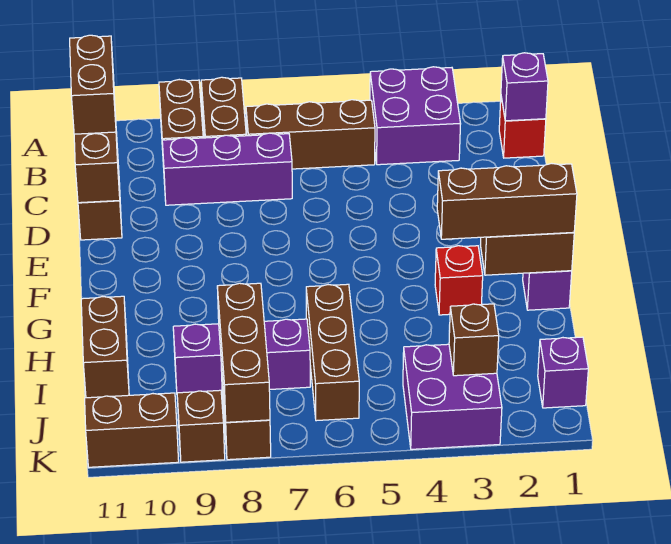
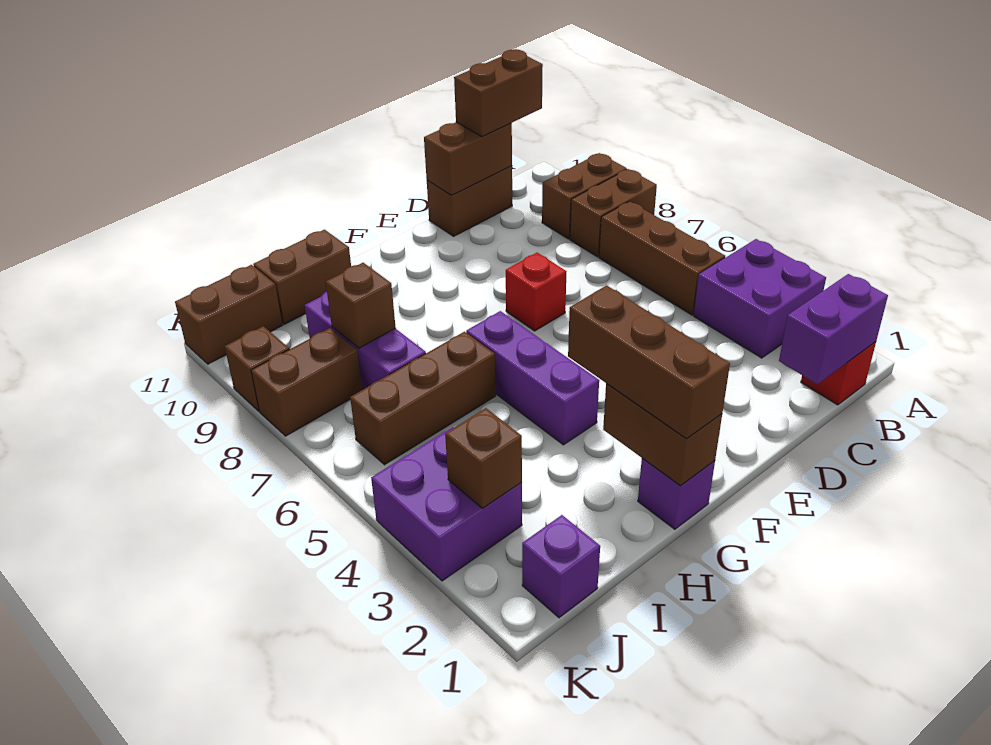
purple 1x1 brick [501,53,548,121] -> purple 1x2 brick [779,274,888,384]
purple 1x3 brick [162,133,292,205] -> purple 1x3 brick moved to [466,311,599,445]
red 1x1 brick [435,246,483,315] -> red 1x1 brick moved to [506,253,567,331]
brown 1x3 brick [217,283,270,422] -> brown 1x1 brick [326,263,396,348]
brown 1x2 brick [85,393,179,467] -> brown 1x2 brick turned to [175,265,282,364]

